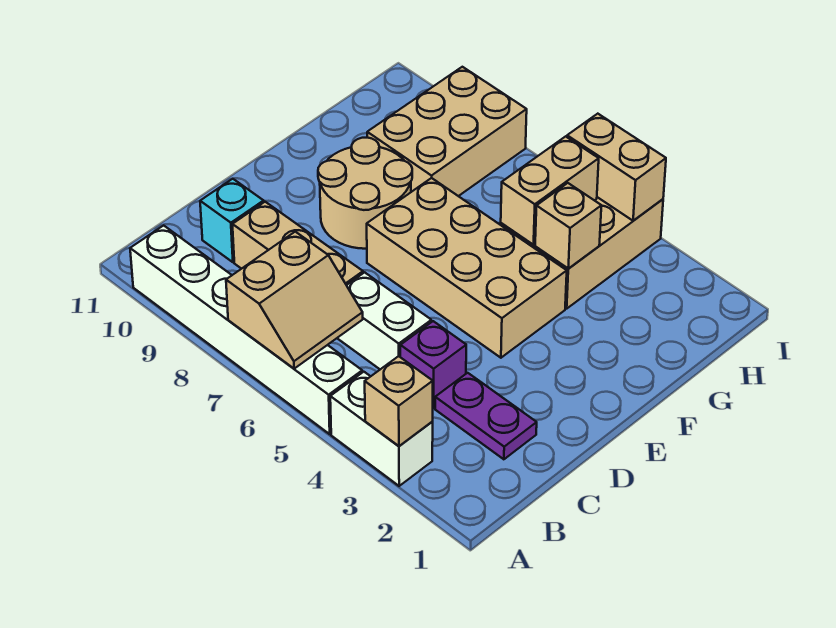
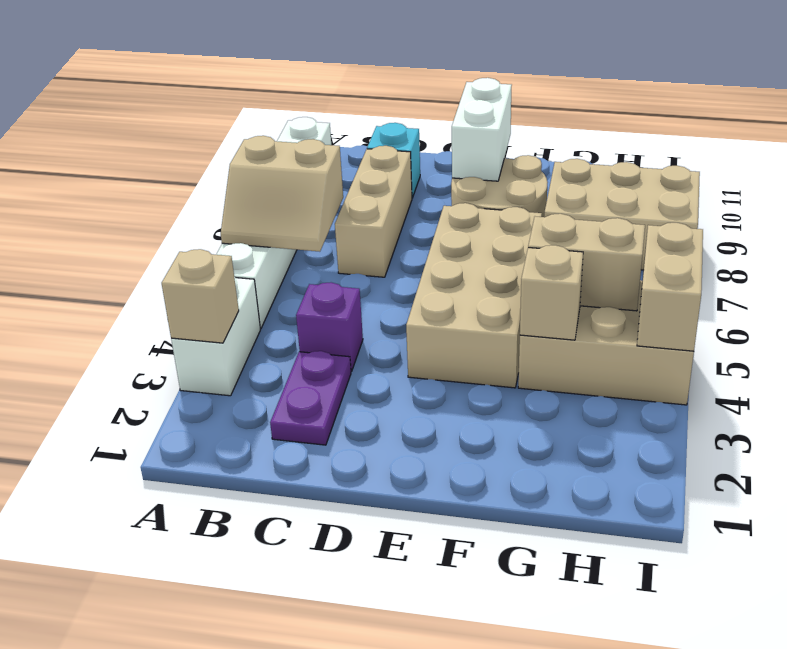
white 1x2 brick [337,272,431,369] -> white 1x2 brick moved to [452,78,512,181]

